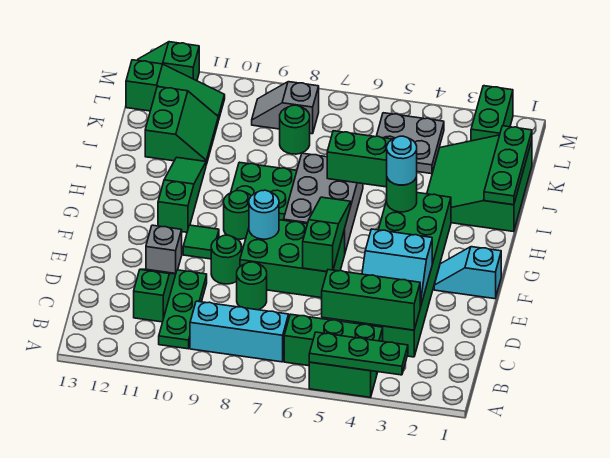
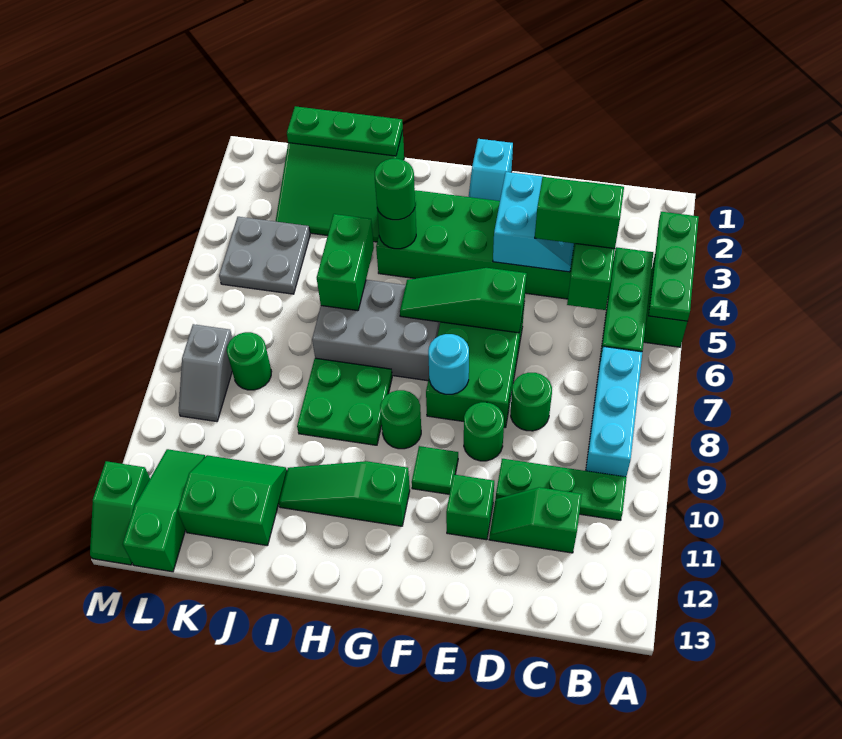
grey 1x1 brick [146,225,182,275] -> green 1x1 brick [446,475,494,540]
cyan 1x1 round brick [387,136,417,185] -> green 1x1 round brick [375,159,415,220]
green 1x2 brick [471,86,513,141] -> green 1x2 brick moved to [535,177,624,249]

